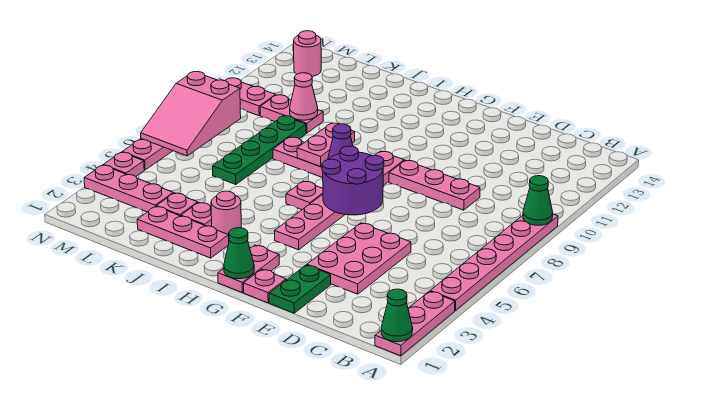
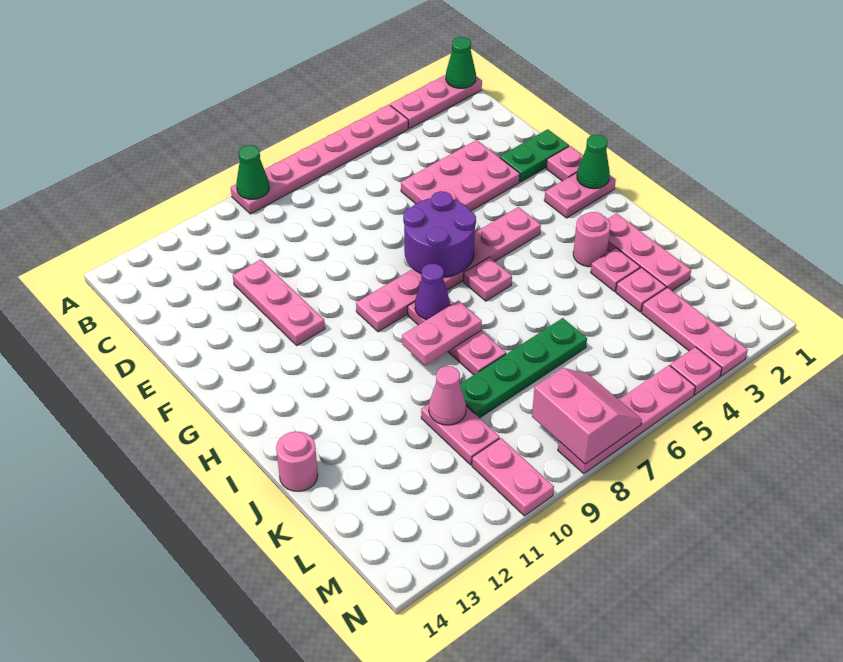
pink 1x3 plate [389,160,480,210] -> pink 1x3 plate moved to [233,260,325,345]
pink 2x3 slope [141,71,241,156] -> pink 2x2 slope [532,368,642,464]
pink 1x1 round brick [294,31,321,76] -> pink 1x1 round brick moved to [276,431,318,491]

